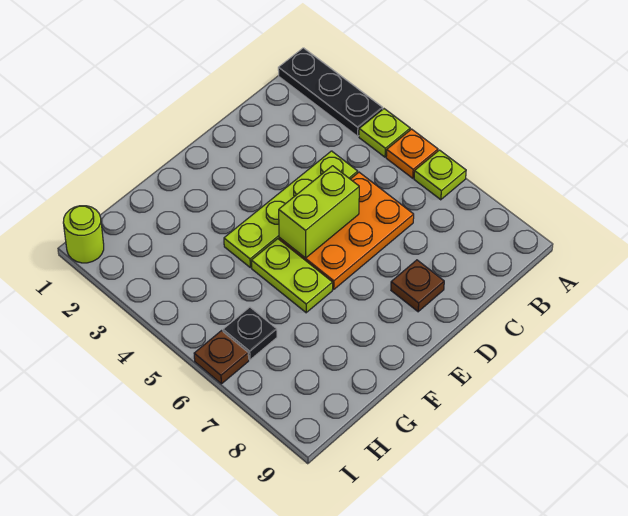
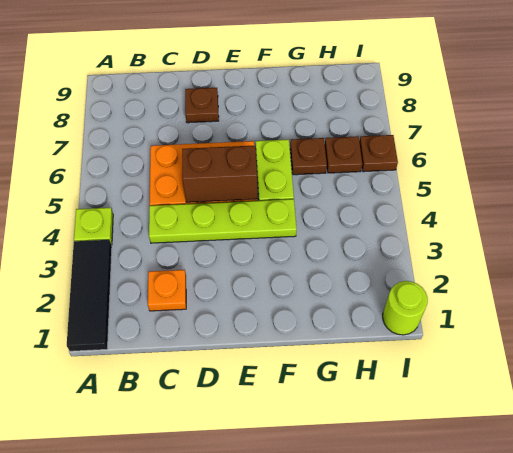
black 1x3 plate [278,48,383,136] -> black 1x3 tile [67,240,112,351]
orange 1x1 plate [386,129,438,178] -> orange 1x1 plate moved to [148,270,186,311]
lime 1x1 plate [414,150,466,200] -> none
lime 1x2 brick [279,166,359,258] -> brown 1x2 brick [182,145,257,202]
none -> brown 1x1 plate [290,138,327,175]
black 1x1 plate [223,307,277,360] -> brown 1x1 plate [325,136,362,173]

